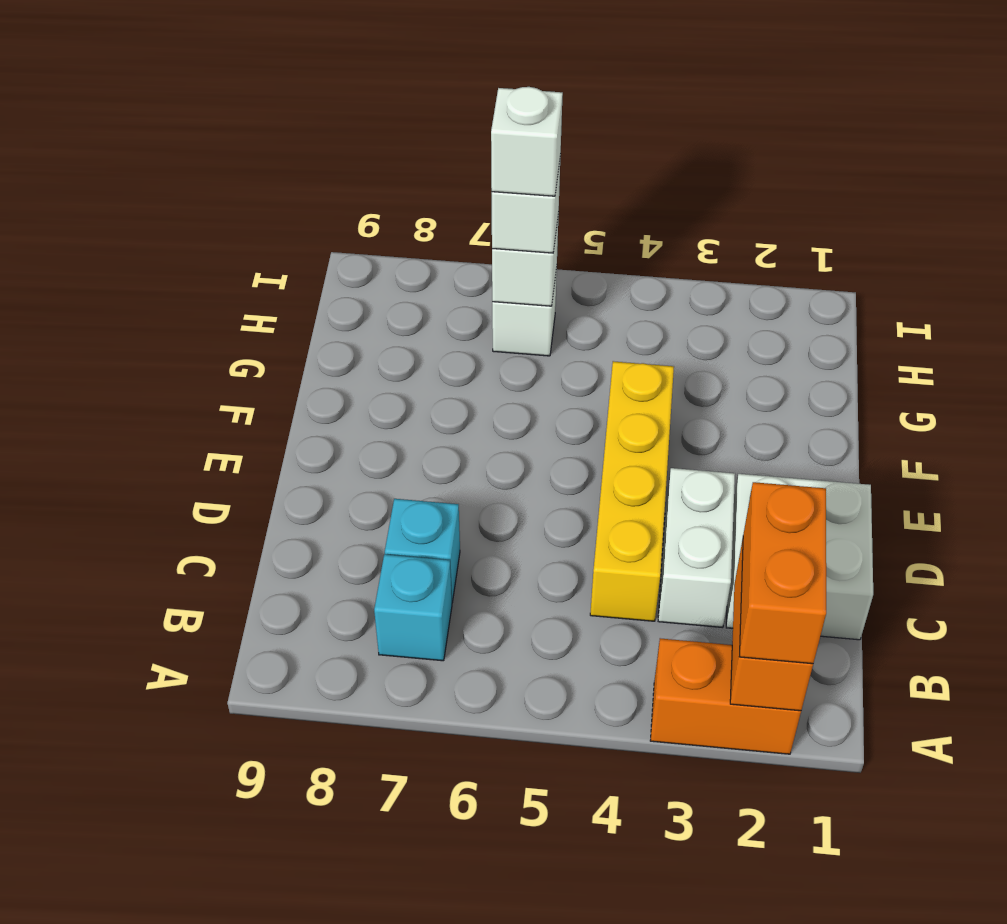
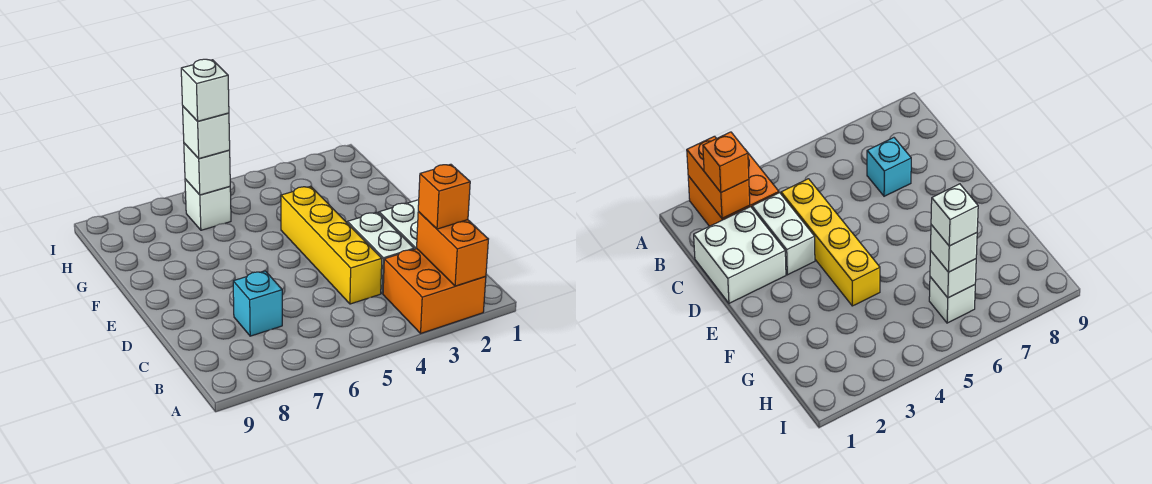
orange 1x2 brick [650,638,801,754] -> orange 2x2 brick [383,249,486,333]
orange 1x2 brick [739,482,826,664] -> orange 1x1 brick [418,164,470,229]
cyan 1x1 brick [374,554,452,661] -> none

